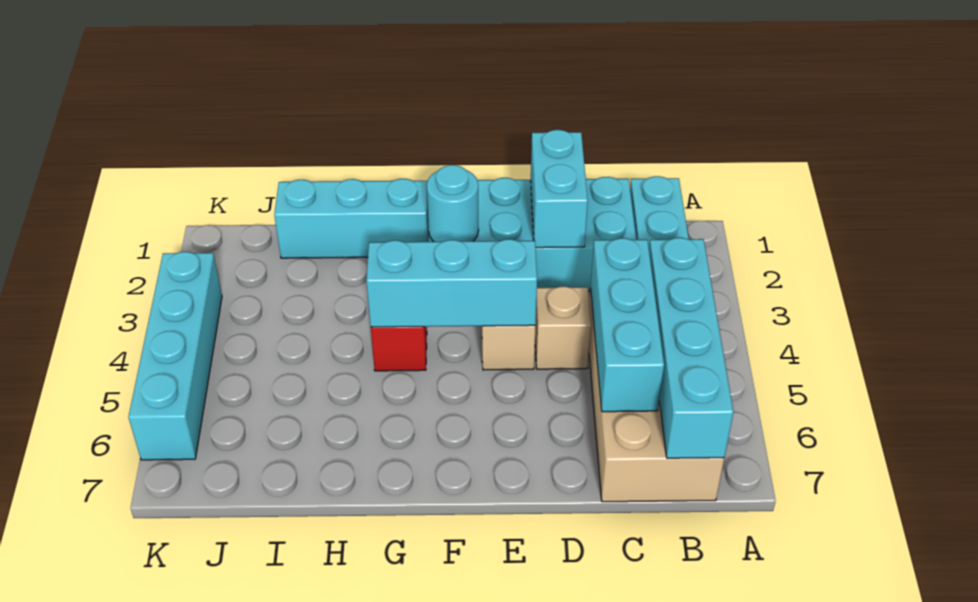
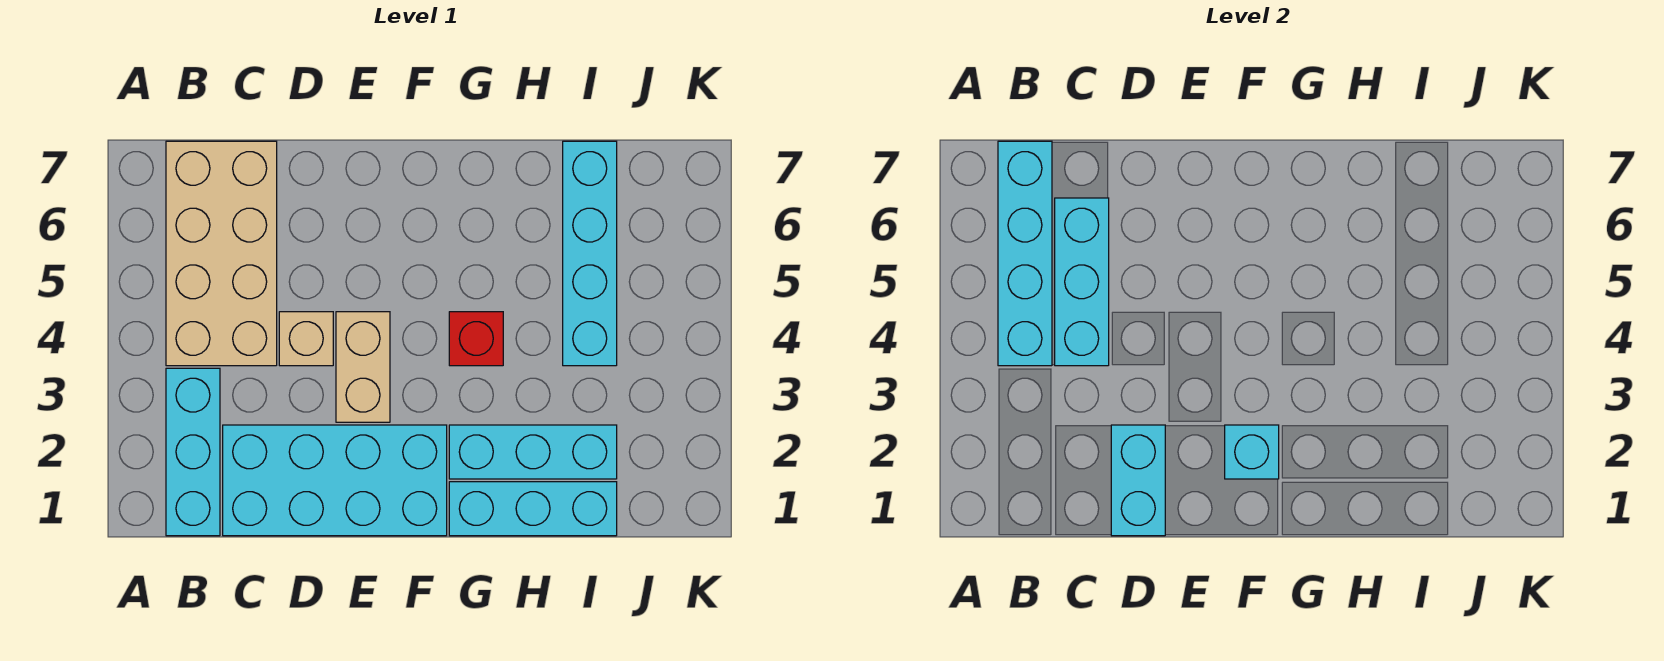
cyan 1x3 brick [366,239,537,327] -> cyan 1x3 brick moved to [449,425,617,479]
cyan 1x1 round brick [427,165,479,242] -> cyan 1x1 brick [1225,425,1279,479]
cyan 1x4 brick [128,252,222,460] -> cyan 1x4 brick moved to [563,141,617,366]

